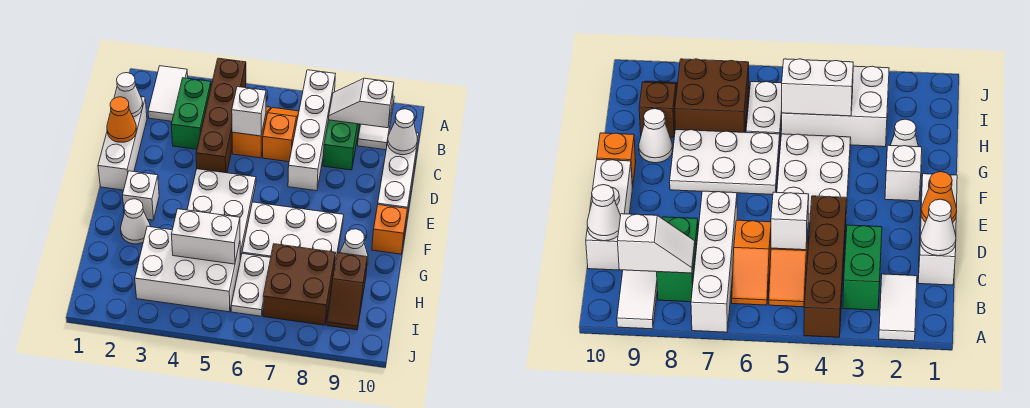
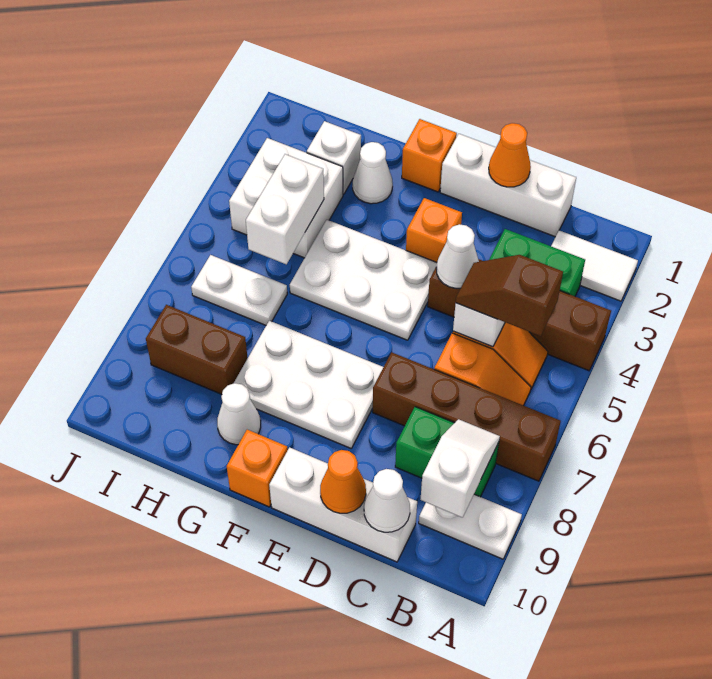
white 1x4 brick [288,70,335,191] -> brown 1x4 brick [373,352,561,481]
white 1x2 tile [358,96,394,150] -> white 1x2 plate [419,495,522,559]
white 1x1 cone [114,73,143,117] -> white 1x1 cone moved to [436,224,479,288]
none -> orange 1x1 cone [320,450,366,513]
none -> orange 1x1 brick [406,198,462,262]
none -> orange 1x1 brick [402,119,457,192]
white 1x1 brick [122,171,159,220] -> white 1x1 brick moved to [307,121,361,194]
white 2x3 plate [242,202,344,262] -> white 2x3 plate turned to [233,321,383,448]
white 2x3 brick [135,226,241,312] -> white 2x2 brick [229,138,343,258]
brown 2x2 brick [263,244,336,325] -> brown 1x2 brick [146,305,248,394]
brown 1x2 slope [327,253,368,330] -> brown 1x2 slope moved to [456,255,563,336]

